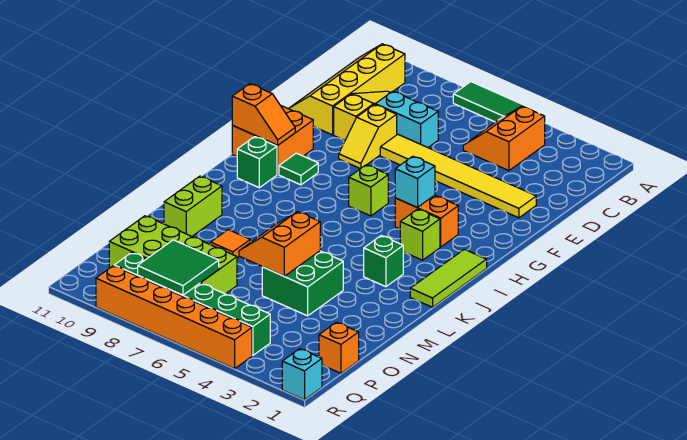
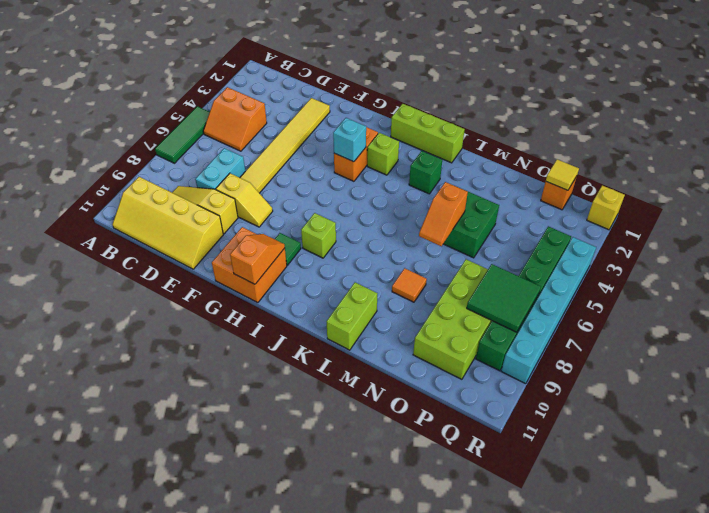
lime 1x1 brick [349,165,388,216] -> lime 1x1 brick moved to [301,213,336,258]
lime 1x3 tile [410,249,487,307] -> lime 1x3 brick [391,104,465,163]
green 1x1 brick [237,137,277,188] -> none
lime 1x2 brick [164,176,222,236] -> lime 1x2 brick turned to [327,282,377,350]
orange 2x2 slope [239,212,320,276] -> orange 1x2 slope [419,182,468,246]
none -> yellow 1x1 tile [546,159,579,190]
cyan 1x1 brick [282,349,322,400] -> yellow 1x1 brick [587,185,625,230]
orange 1x6 brick [96,266,252,369] -> cyan 1x6 brick [501,237,596,384]

